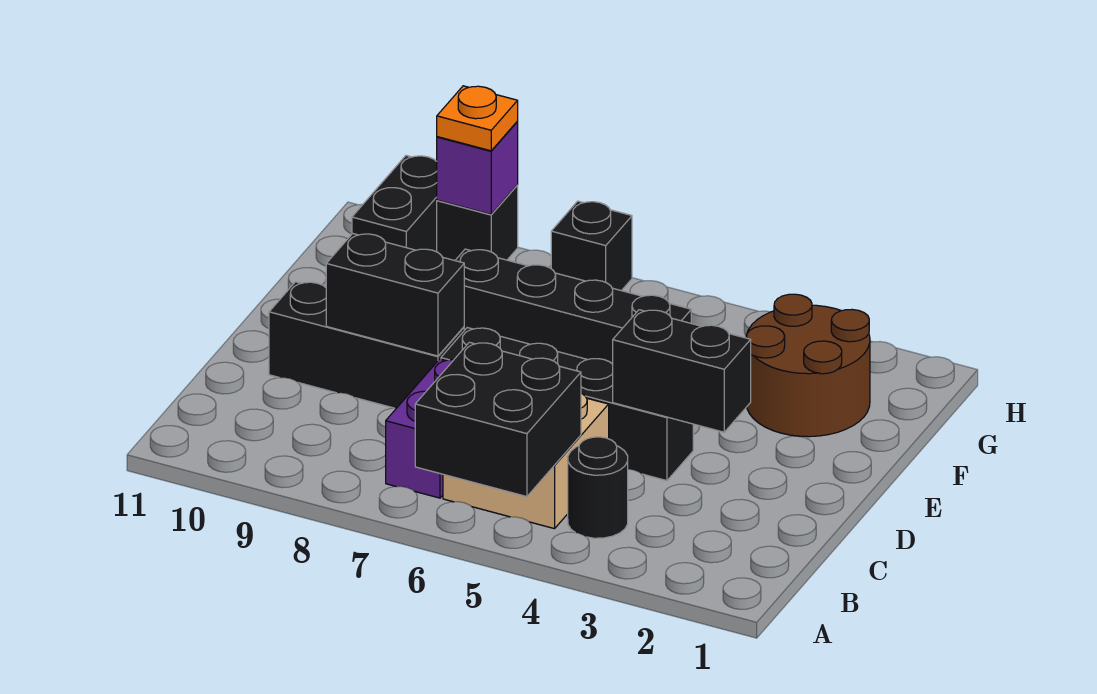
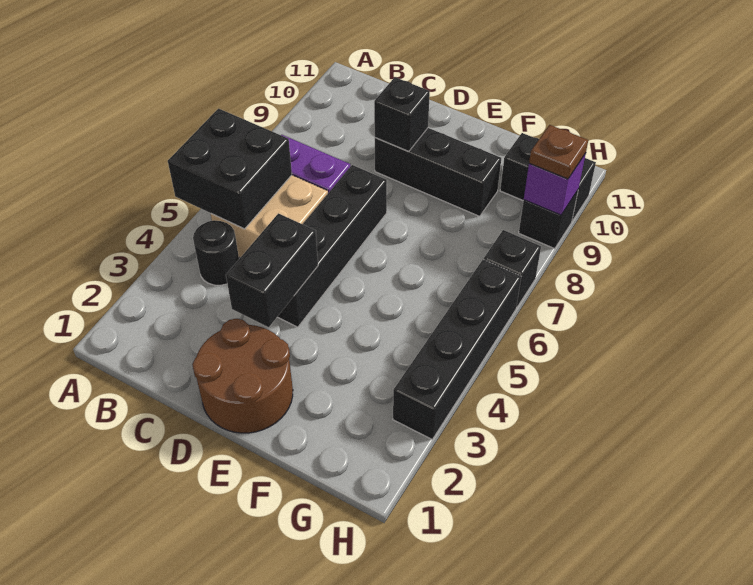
black 1x3 brick [269,282,464,408] -> black 1x3 brick turned to [375,128,501,216]
black 1x2 brick [326,234,464,356] -> black 1x1 brick [374,77,430,151]
brown 2x2 round brick [746,294,870,437] -> brown 2x2 round brick moved to [192,319,293,433]
black 1x4 brick [455,249,691,364] -> black 1x4 brick moved to [393,260,521,439]
orange 1x1 plate [437,86,518,151] -> brown 1x1 plate [529,125,588,179]

